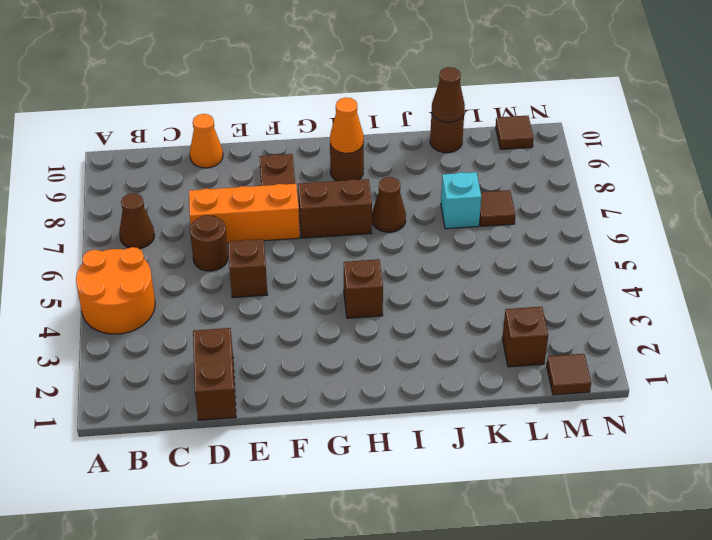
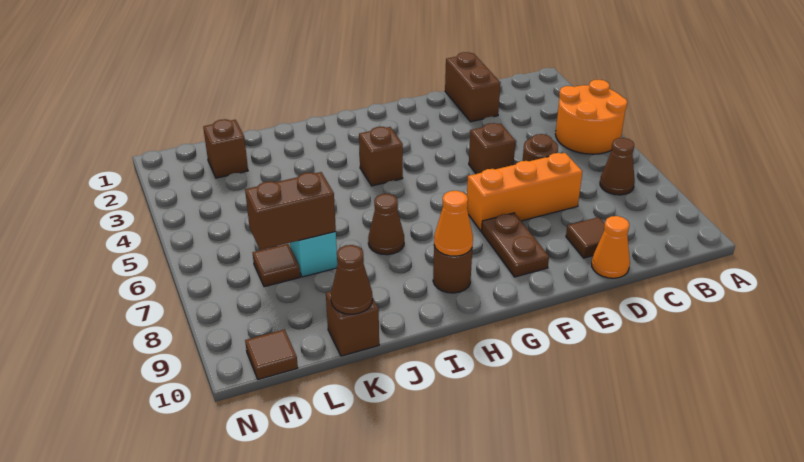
brown 1x2 brick [298,179,372,238] -> brown 1x2 brick moved to [245,172,336,250]
brown 1x1 round brick [430,113,464,153] -> brown 1x1 brick [326,291,379,356]
brown 1x1 tile [547,354,591,395] -> brown 1x1 tile moved to [566,217,605,258]

